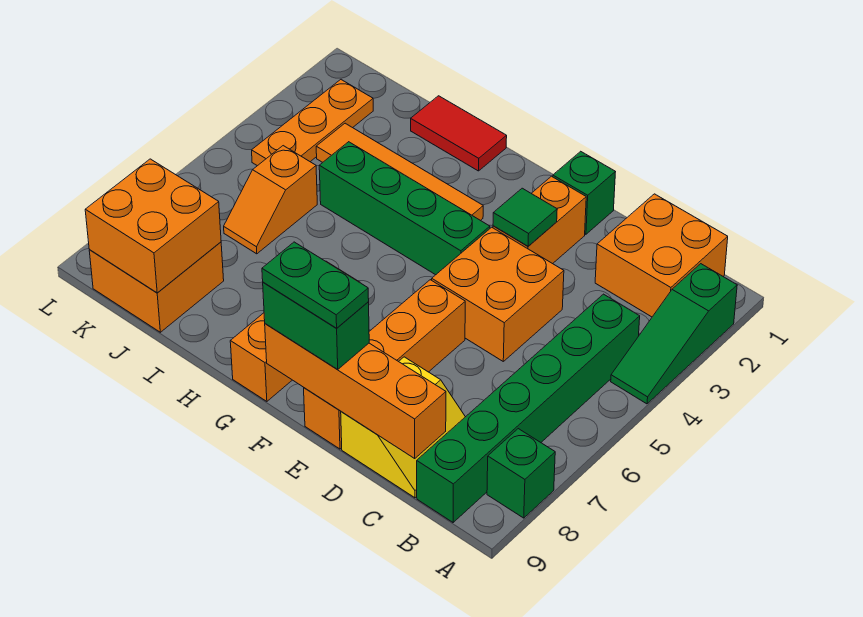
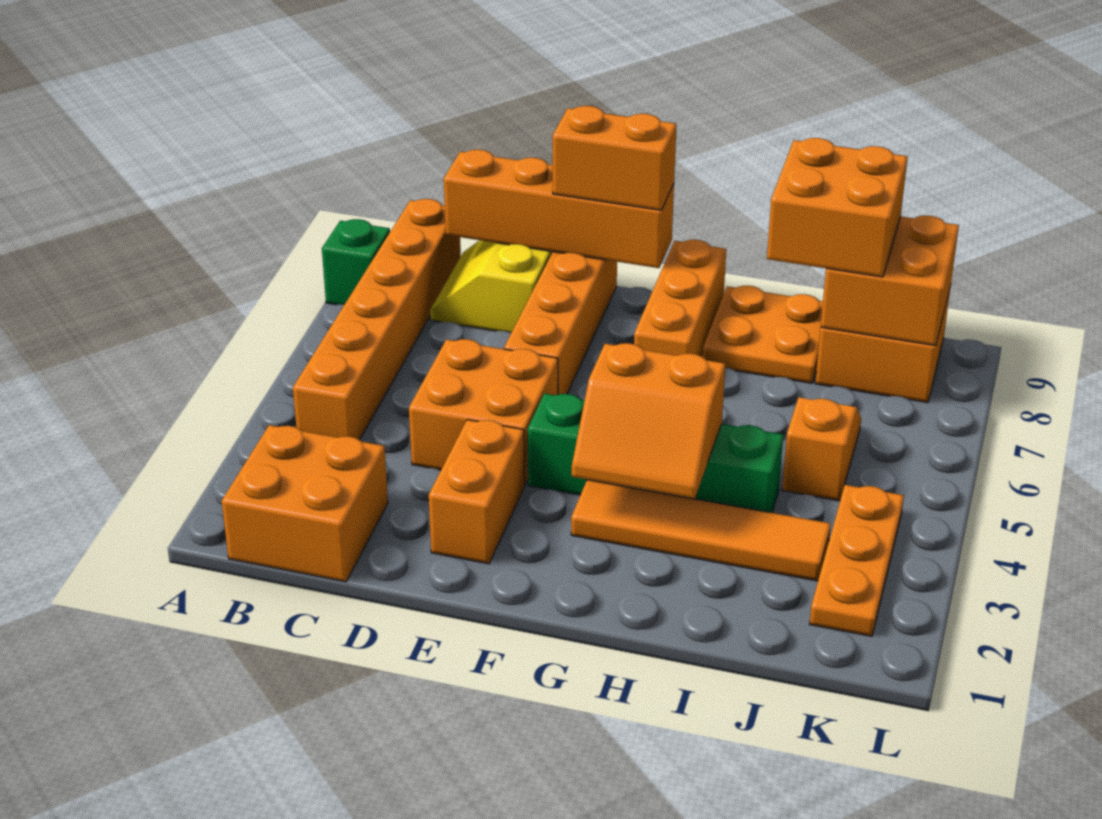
green 1x3 slope [611,264,737,404] -> none
green 1x6 brick [417,294,640,522] -> orange 1x6 brick [293,199,461,440]
green 1x1 brick [553,151,615,234] -> none
green 1x1 tile [493,188,557,246] -> none
green 1x2 brick [263,282,369,370] -> orange 1x2 brick [553,106,677,210]
green 1x2 plate [262,242,369,328] -> none
none -> orange 2x2 slope [572,343,725,499]
red 1x2 tile [411,96,507,171] -> none
none -> orange 2x2 plate [703,286,823,383]
none -> orange 2x2 brick [767,138,908,277]

